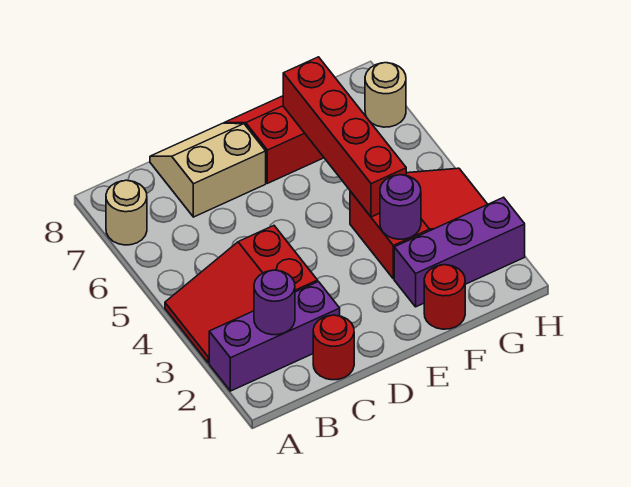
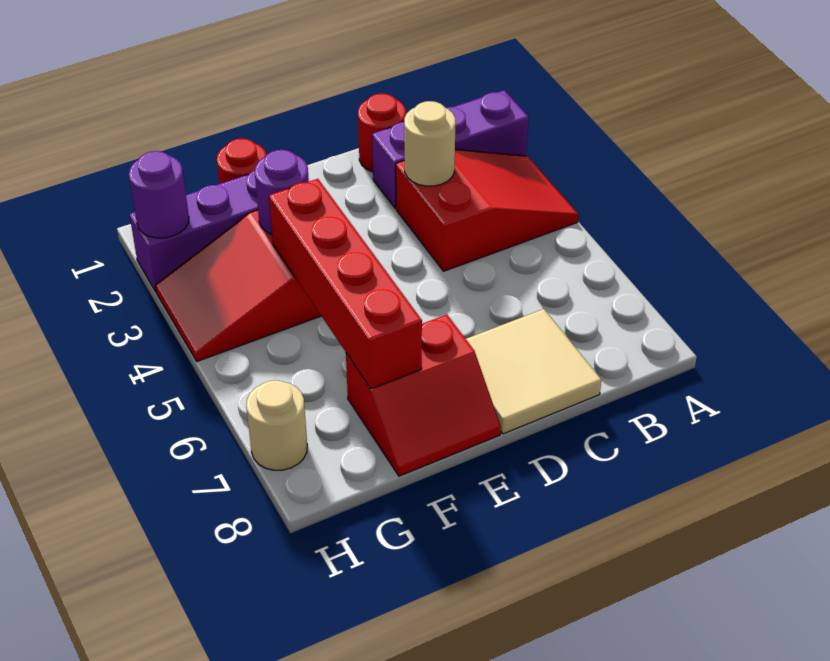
tan 1x1 round brick [106,180,147,245] -> tan 1x1 round brick moved to [404,101,456,186]
purple 1x1 round brick [254,270,295,335] -> purple 1x1 round brick moved to [129,151,189,238]
tan 2x2 slope [150,123,266,217] -> tan 2x2 tile [466,309,601,434]

